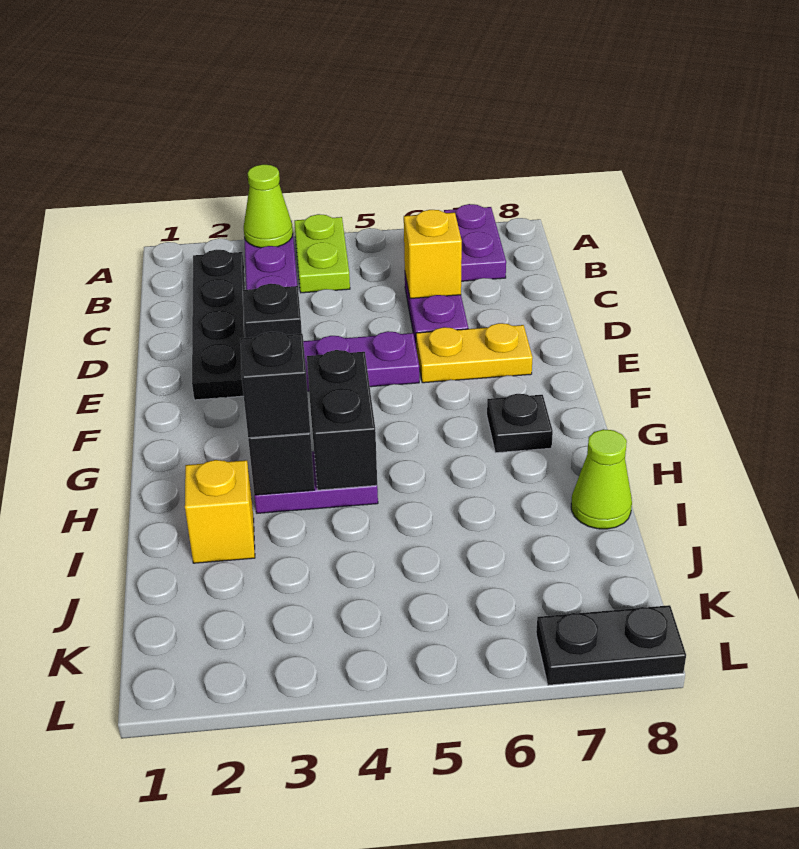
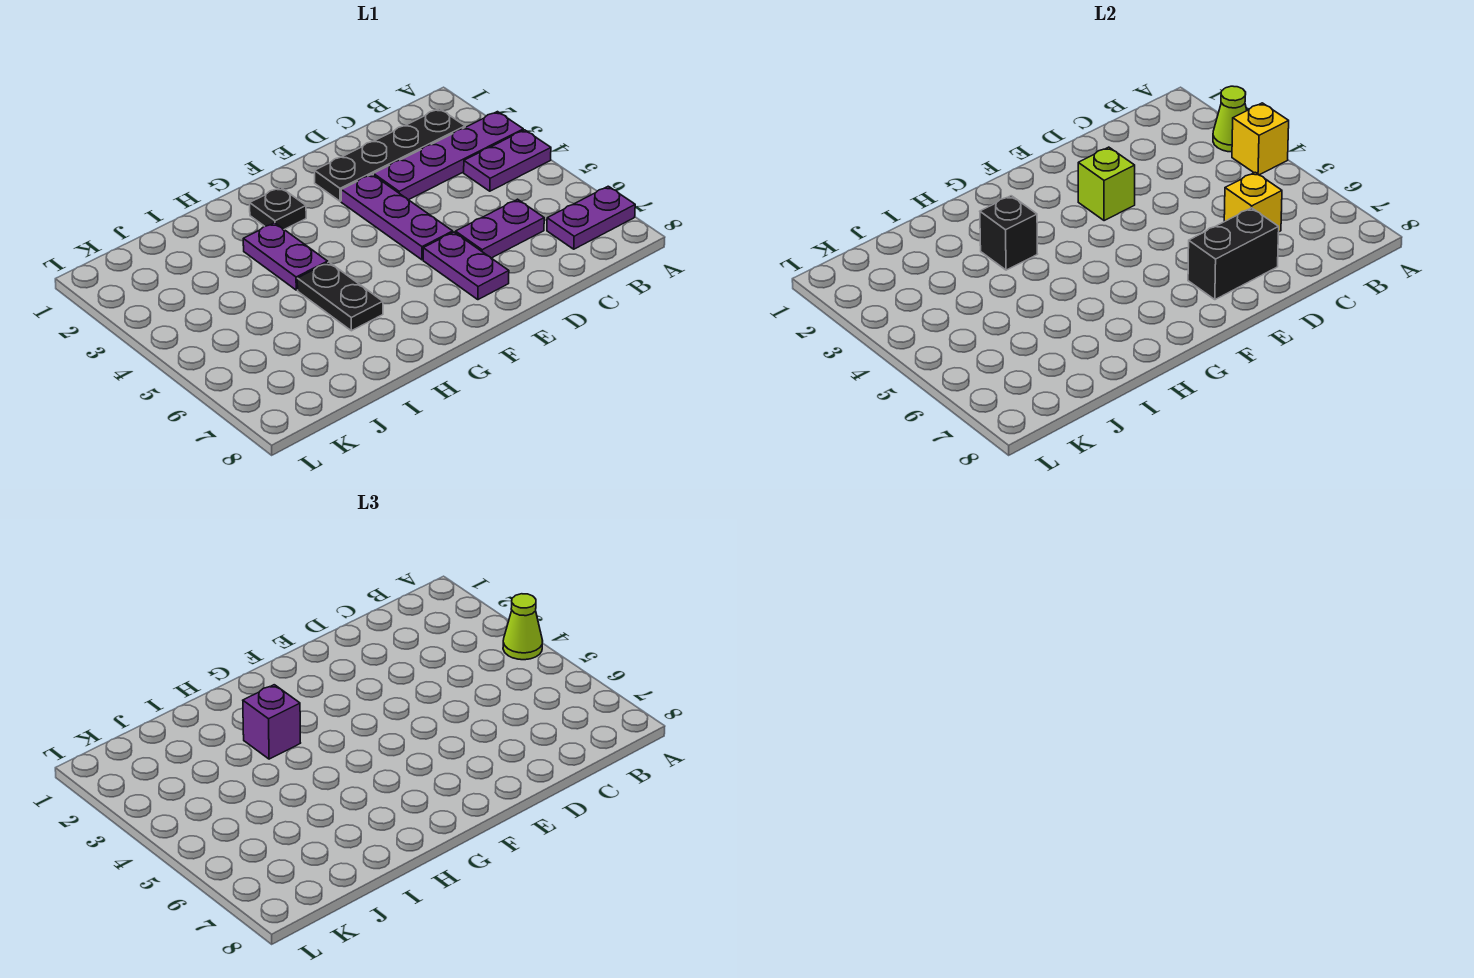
lime 1x2 plate [294,214,350,293] -> purple 1x2 plate [464,130,551,191]
black 1x1 brick [243,284,302,338] -> lime 1x1 brick [1078,147,1135,221]
yellow 1x2 plate [416,323,533,383] -> purple 1x2 plate [423,232,509,300]
black 1x2 brick [307,350,377,490] -> black 1x2 brick moved to [1188,208,1279,300]
black 1x1 plate [487,394,553,453] -> black 1x1 plate moved to [250,187,306,230]
black 1x1 brick [240,332,310,438] -> purple 1x1 brick [243,685,300,759]
yellow 1x1 brick [185,460,255,563] -> yellow 1x1 brick moved to [1232,103,1289,175]
lime 1x1 cone [571,429,632,529] -> lime 1x1 cone moved to [503,594,543,660]
black 1x2 plate [536,605,686,685] -> black 1x2 plate moved to [297,262,383,331]

